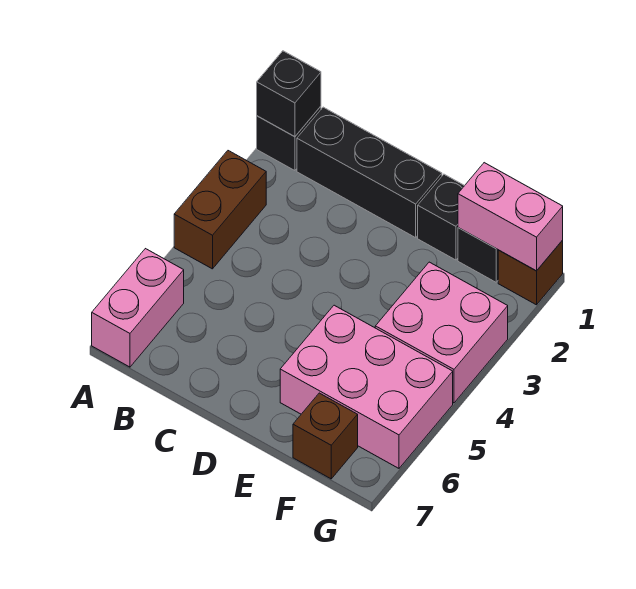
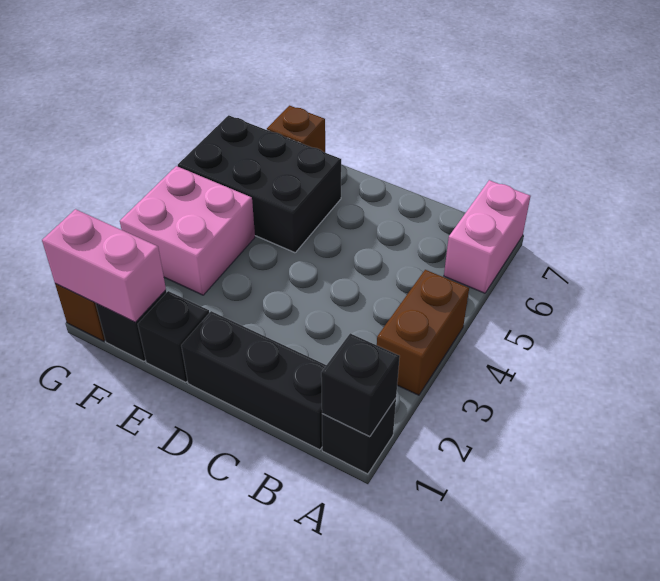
pink 2x3 brick [280,305,453,468] -> black 2x3 brick [178,115,342,253]

